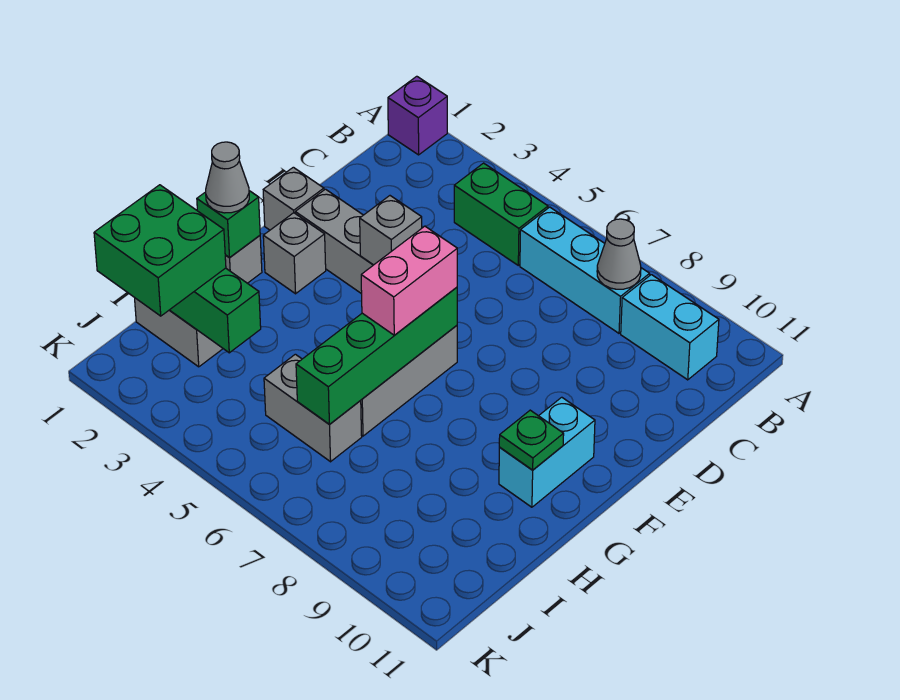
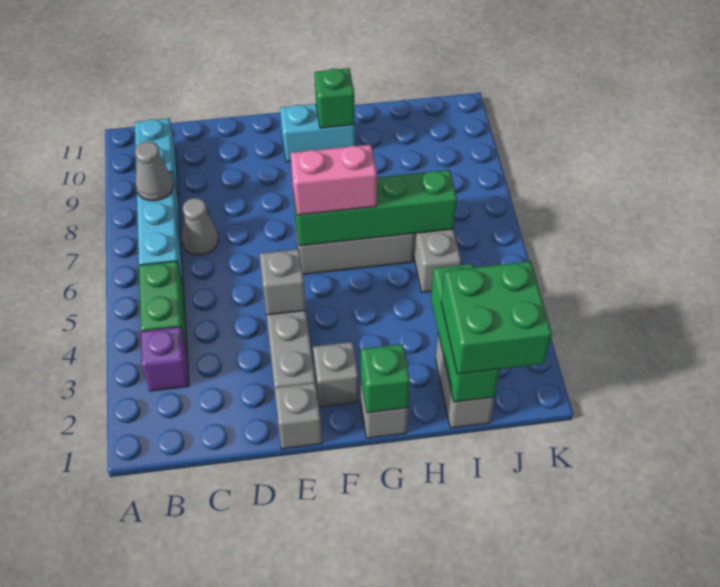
purple 1x1 brick [388,76,447,155] -> purple 1x1 brick moved to [141,327,189,391]
grey 1x1 cone [206,142,249,213] -> grey 1x1 cone moved to [182,198,219,255]
green 1x1 plate [499,410,564,470] -> green 1x1 brick [315,68,355,128]

